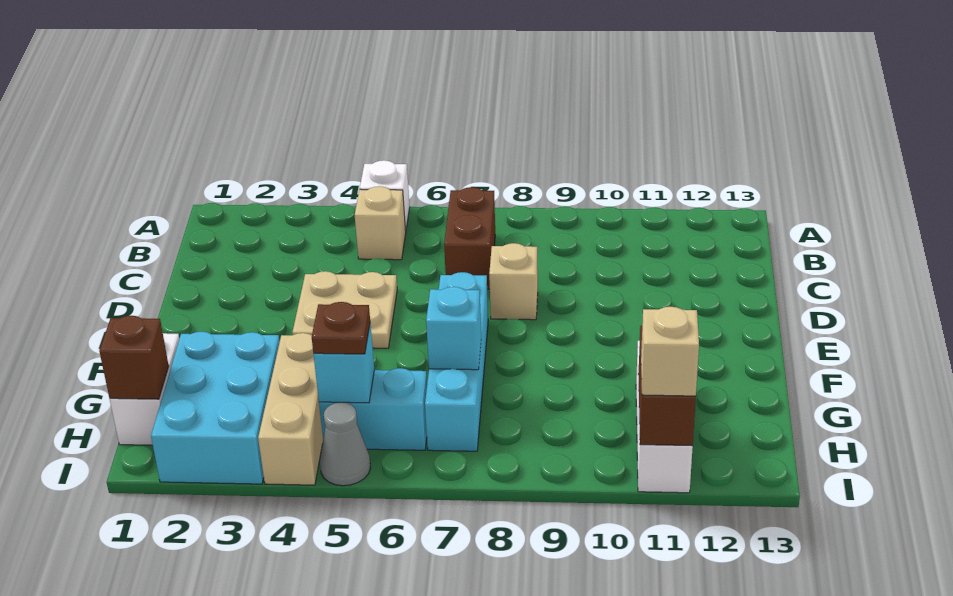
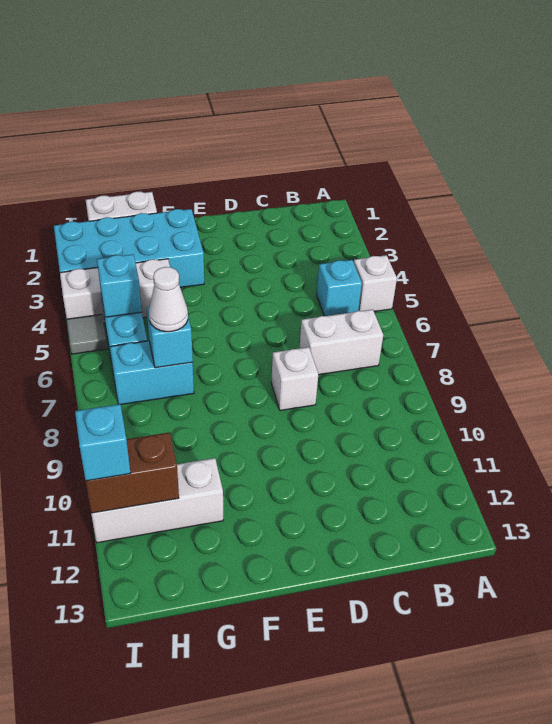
tan 1x1 brick [355,186,406,260] -> cyan 1x1 brick [317,260,362,316]
brown 1x2 brick [444,187,495,289] -> white 1x2 brick [300,310,383,375]
tan 2x2 plate [292,271,397,348] -> none
tan 1x1 brick [489,243,538,320] -> white 1x1 brick [271,347,318,411]
cyan 1x4 brick [425,272,488,451] -> cyan 1x2 brick [110,341,194,404]
cyan 2x3 brick [151,332,280,484] -> cyan 2x4 brick [54,209,204,288]
tan 1x3 brick [258,333,323,485] -> white 1x3 brick [60,259,170,323]
none -> white 1x1 cone [149,267,188,332]
brown 1x1 brick [99,316,169,399] -> none
brown 1x1 plate [312,302,370,354] -> none
grey 1x1 cone [320,402,371,486] -> grey 1x1 tile [67,314,107,354]
tan 1x1 brick [641,307,699,396] -> cyan 1x1 brick [75,404,130,481]

